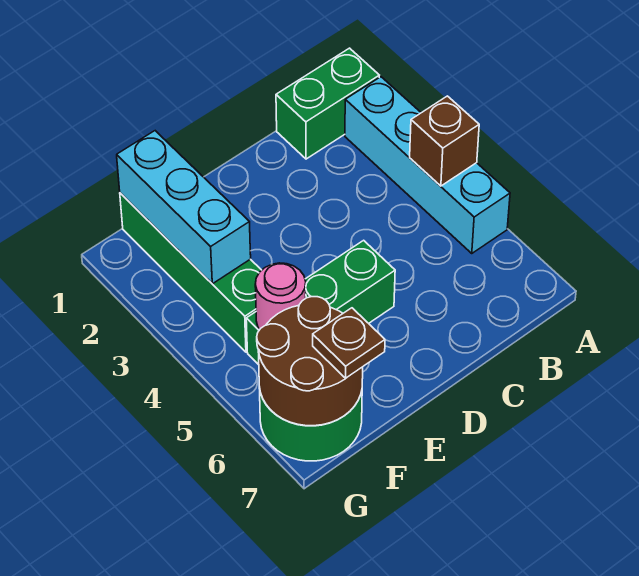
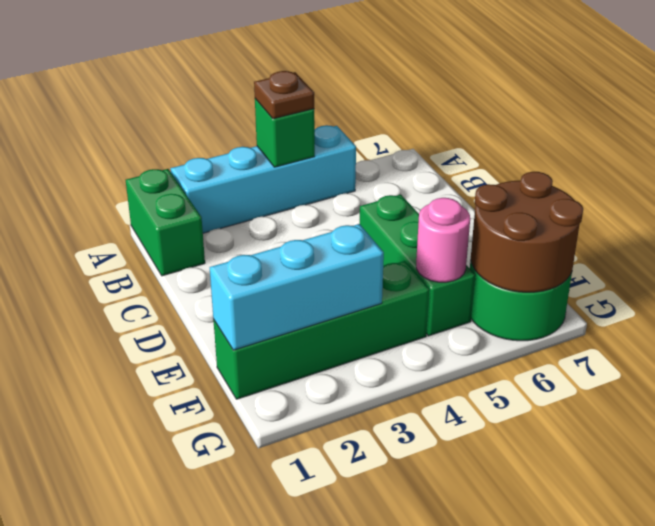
brown 1x1 brick [410,96,479,186] -> green 1x1 brick [255,99,315,167]
brown 1x1 plate [313,308,385,378] -> brown 1x1 plate moved to [254,71,314,119]

